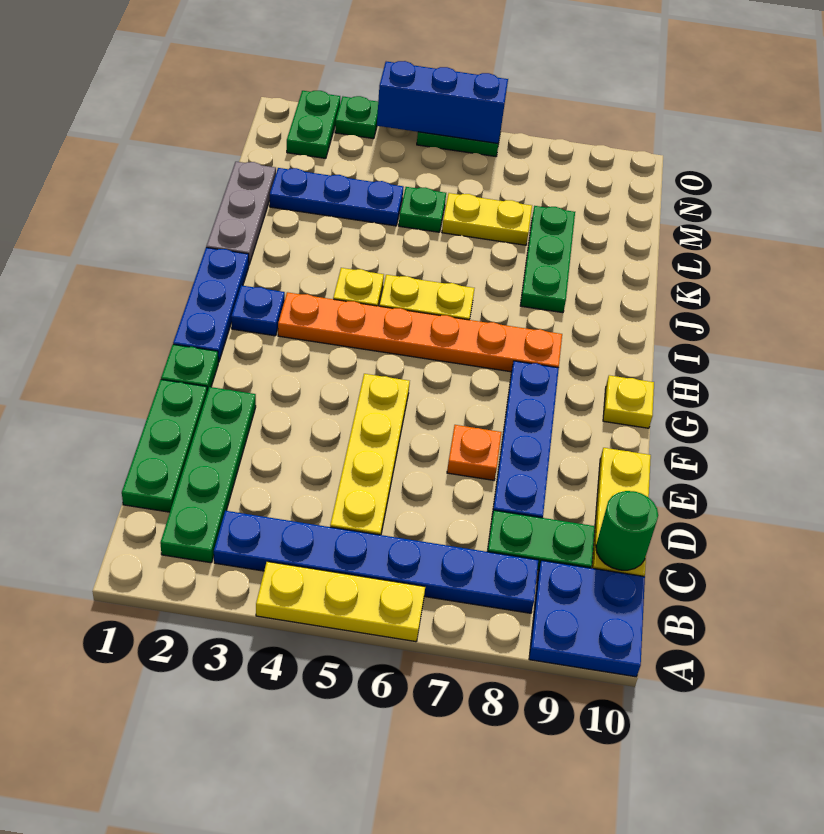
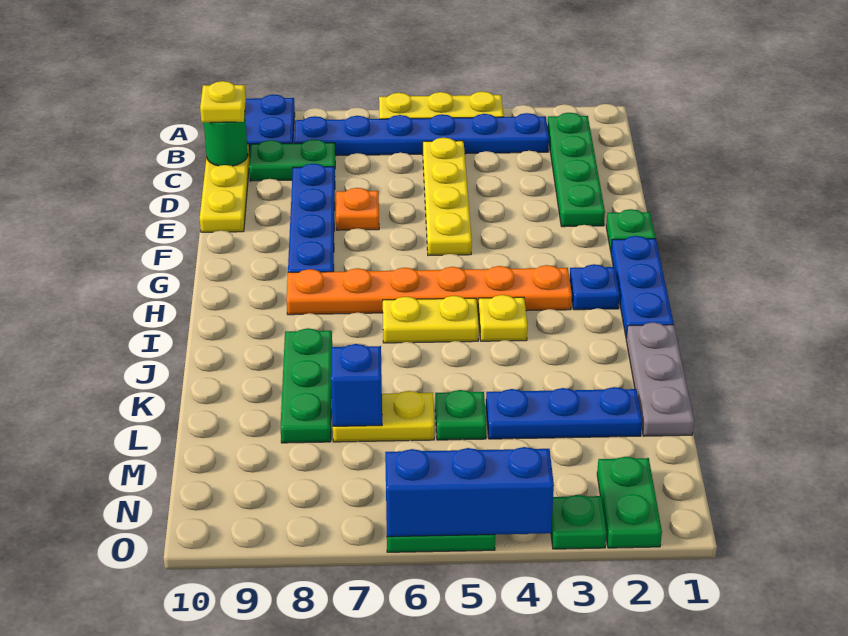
green 1x3 plate [122,380,207,512] -> none
yellow 1x1 plate [603,375,654,428] -> yellow 1x1 plate moved to [200,81,246,122]
none -> blue 1x1 brick [331,344,382,426]

